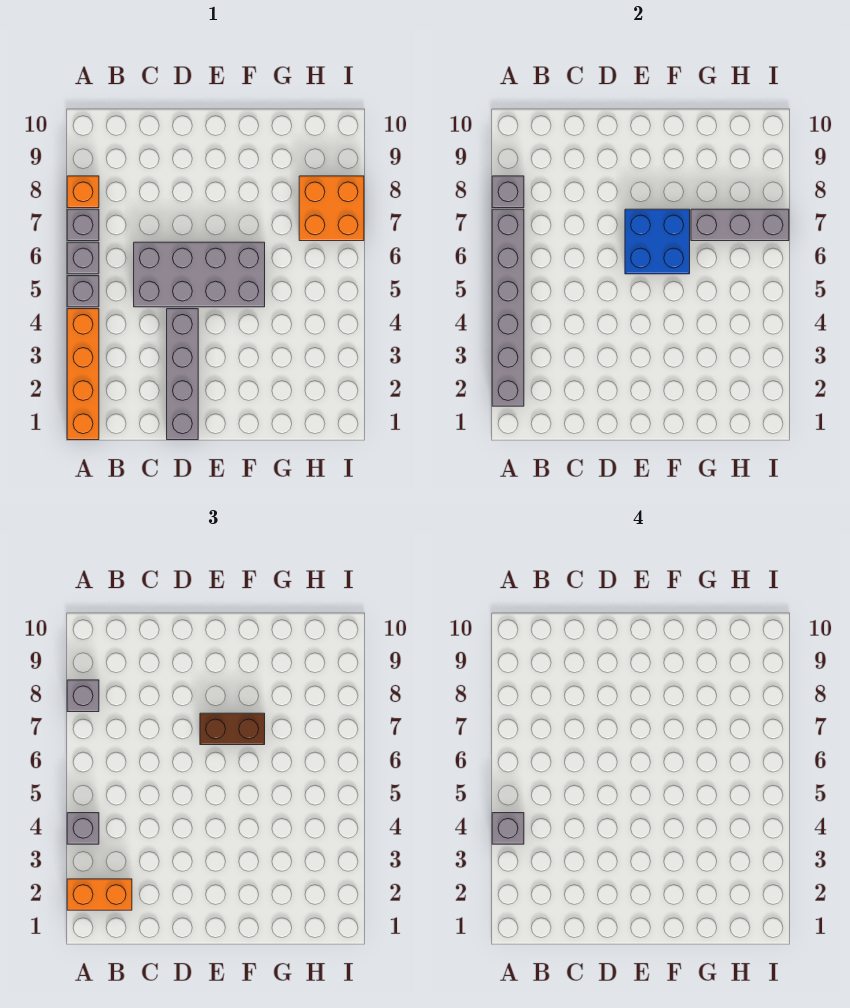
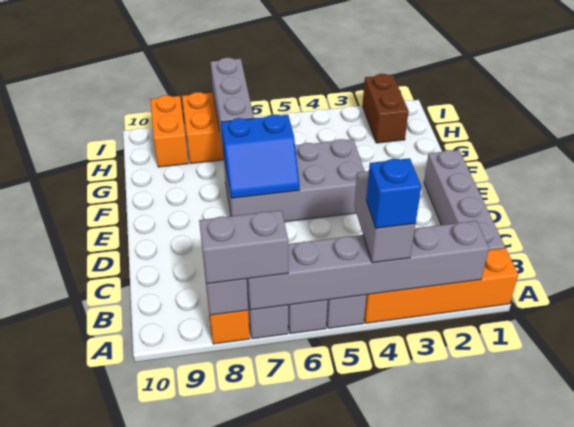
orange 1x2 brick [67,879,132,910] -> orange 1x2 brick moved to [150,95,188,167]
grey 1x1 brick [67,813,99,844] -> grey 1x2 brick [354,171,415,263]
grey 1x1 brick [492,813,524,844] -> blue 1x1 brick [366,158,421,228]
grey 1x1 brick [67,680,99,712] -> grey 1x2 brick [199,210,288,284]
grey 2x4 brick [134,242,265,307] -> grey 2x4 brick turned to [223,139,365,222]
grey 1x4 brick [167,309,198,440] -> grey 1x4 brick turned to [424,150,505,250]
blue 2x2 brick [625,209,690,274] -> blue 2x2 slope [221,114,300,198]
brown 1x2 brick [200,713,265,745] -> brown 1x2 brick moved to [362,74,409,143]

